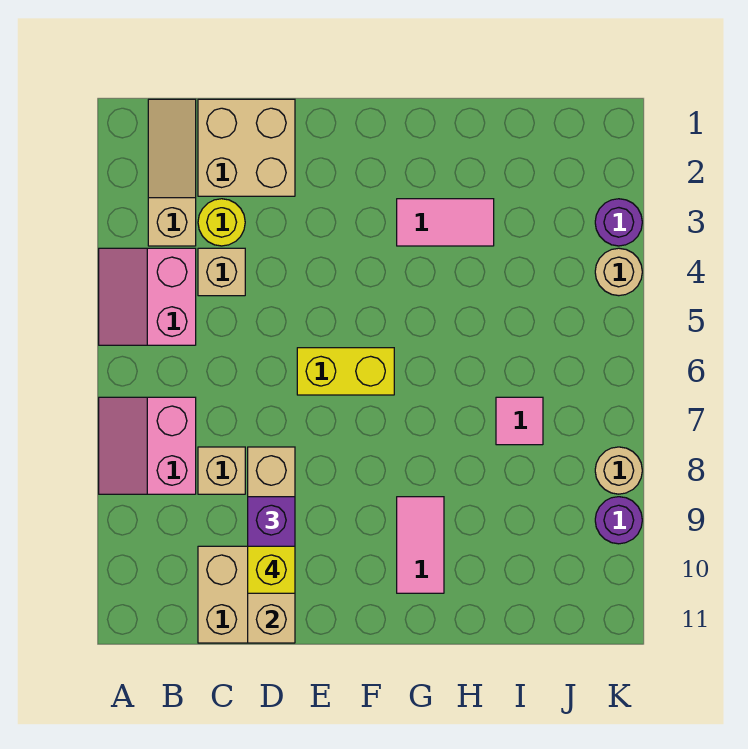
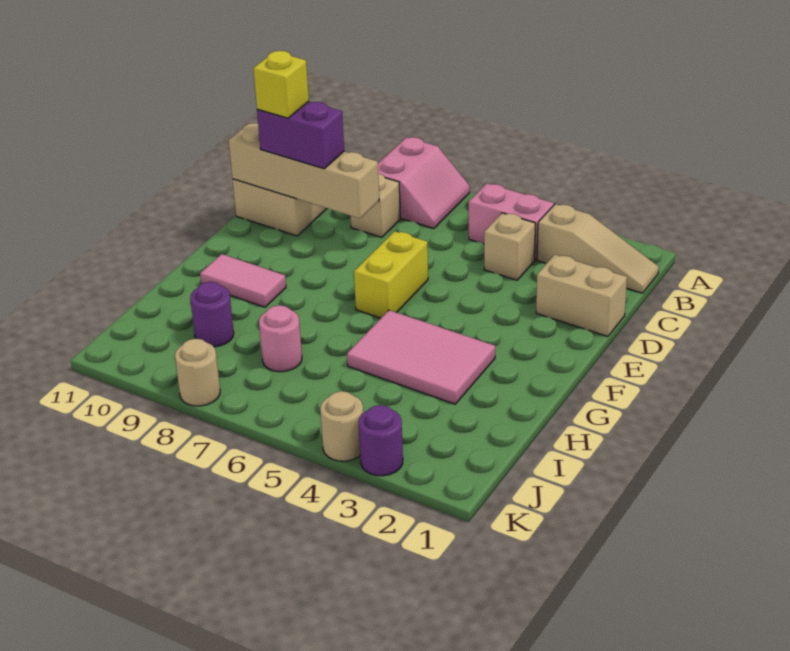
pink 2x2 slope [99,397,196,494] -> pink 2x2 slope turned to [378,137,470,229]
tan 2x2 brick [198,99,295,196] -> tan 1x2 brick [536,255,627,336]
yellow 1x1 round brick [198,199,245,246] -> none
pink 1x2 tile [397,199,494,246] -> pink 2x3 tile [347,310,495,404]
pink 1x1 tile [496,397,543,445] -> pink 1x1 round brick [259,305,302,372]
purple 1x1 round brick [595,497,642,544] -> purple 1x1 round brick moved to [190,282,234,347]

